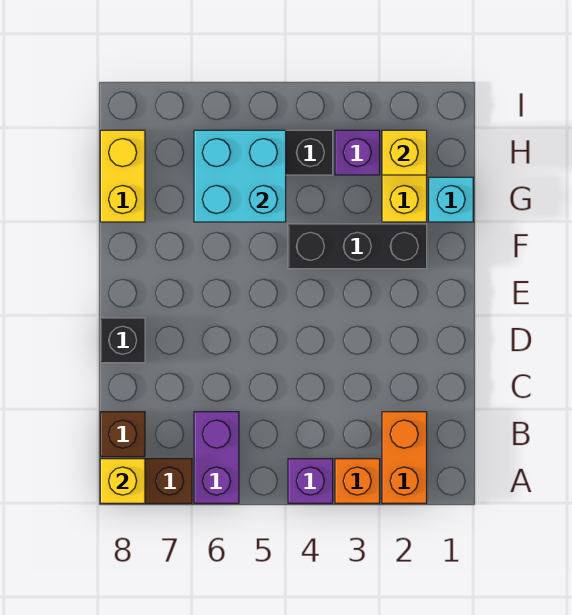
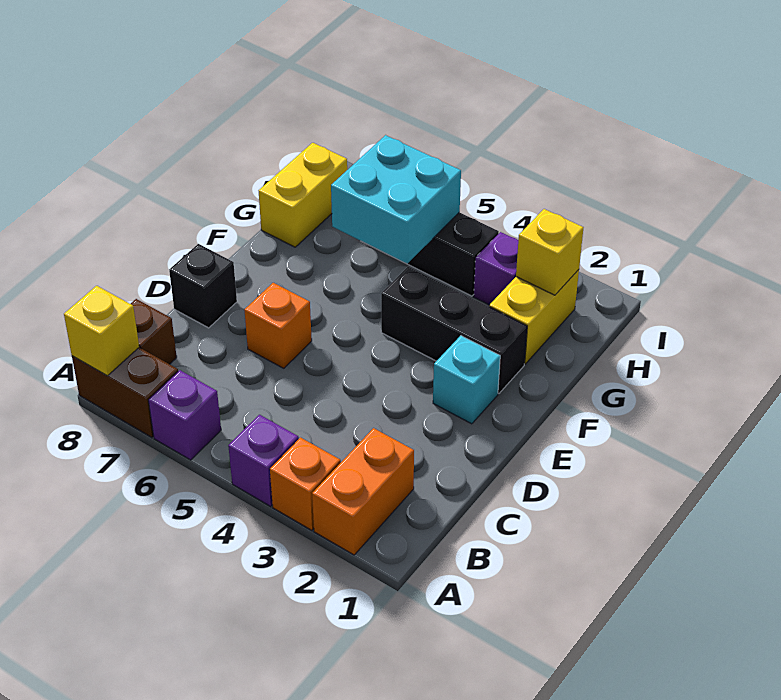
purple 1x2 brick [194,412,239,503] -> purple 1x1 brick [148,370,221,460]
none -> orange 1x1 brick [244,283,312,368]
cyan 1x1 brick [429,177,473,222] -> cyan 1x1 brick moved to [433,336,500,424]

